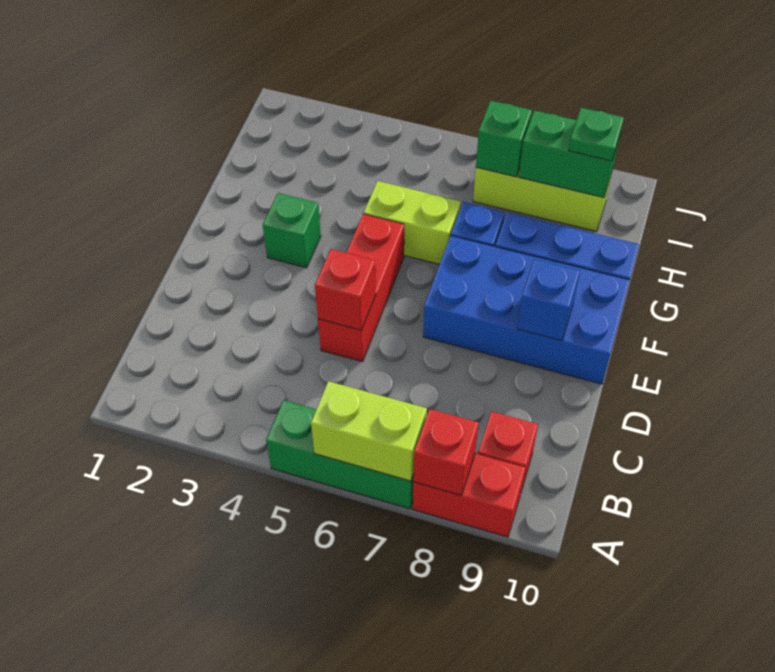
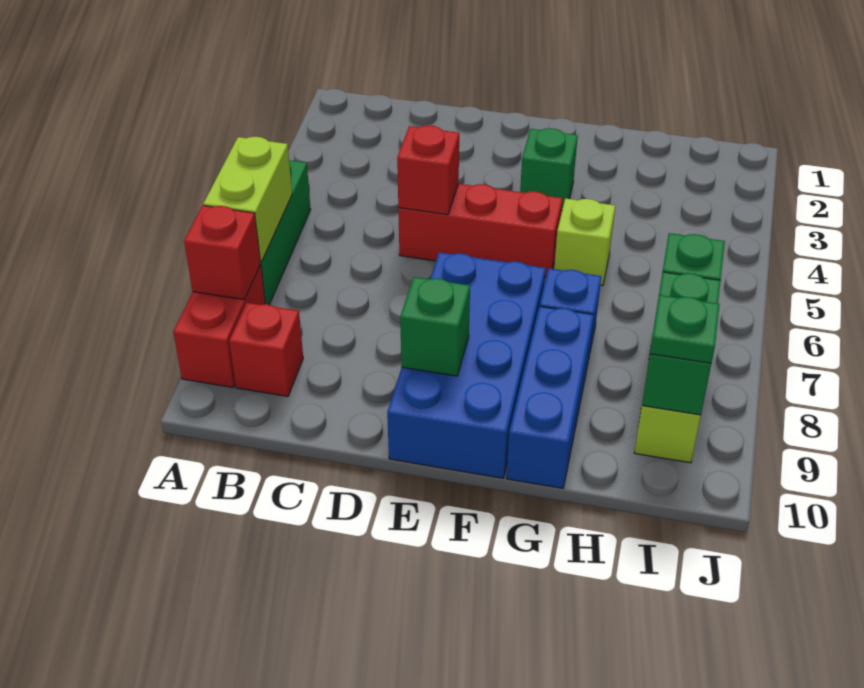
blue 1x1 brick [517,259,580,341] -> green 1x1 brick [400,277,470,376]
lime 1x2 brick [364,181,461,264] -> lime 1x1 brick [554,198,615,286]

